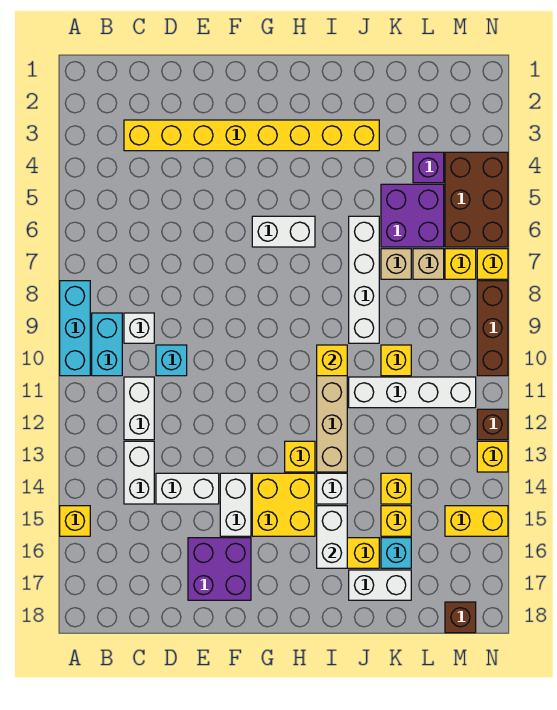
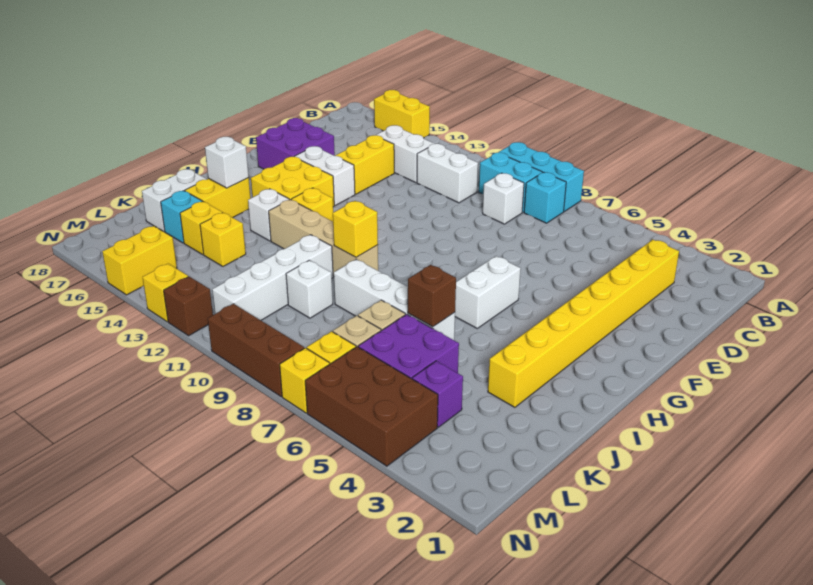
yellow 1x1 brick [60,506,90,536] -> yellow 1x2 brick [374,90,430,138]
cyan 1x1 brick [156,345,187,376] -> cyan 1x1 brick moved to [524,172,566,223]
white 1x2 brick [156,473,219,504] -> yellow 1x2 brick [335,135,394,194]
white 1x2 brick [317,506,347,568] -> white 1x1 brick [205,137,249,188]
yellow 1x1 brick [381,345,411,376] -> white 1x1 brick [286,260,333,318]
brown 1x1 brick [445,602,476,633] -> brown 1x1 brick moved to [408,265,456,327]

